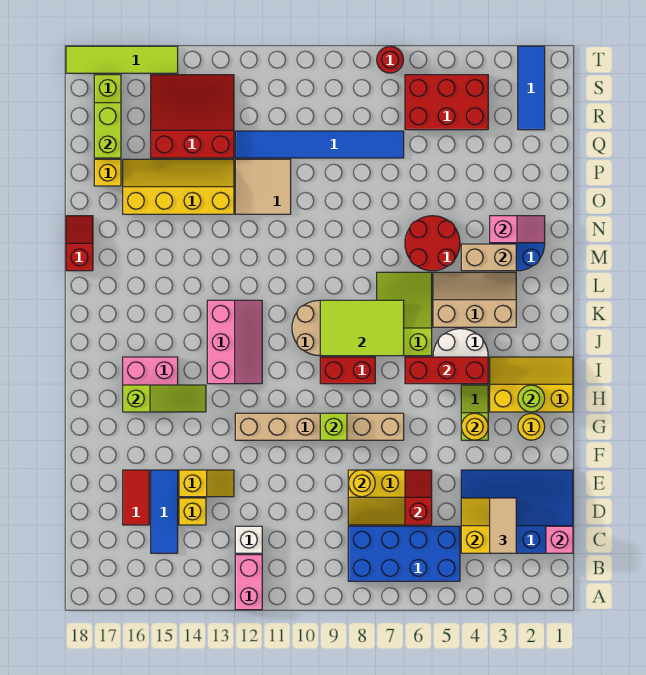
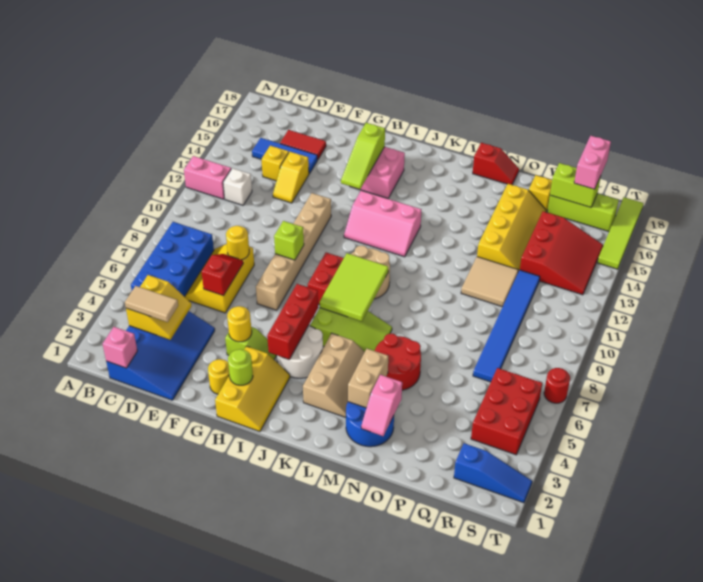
red 1x2 slope [405,470,432,525] -> red 1x2 slope turned to [201,254,243,296]
blue 1x3 tile [518,46,545,130] -> blue 1x3 slope [454,443,532,503]
none -> pink 1x2 brick [574,136,611,189]

